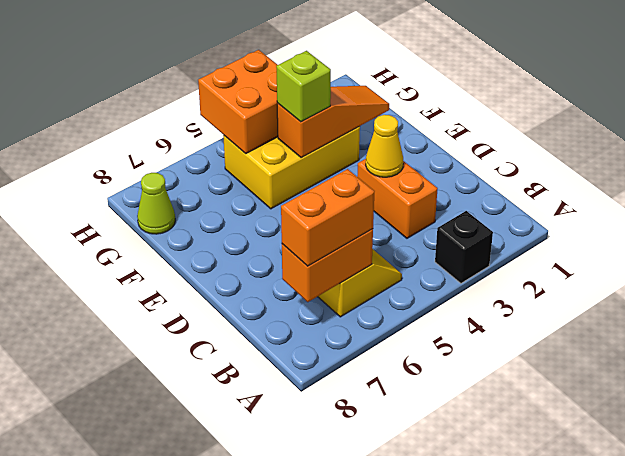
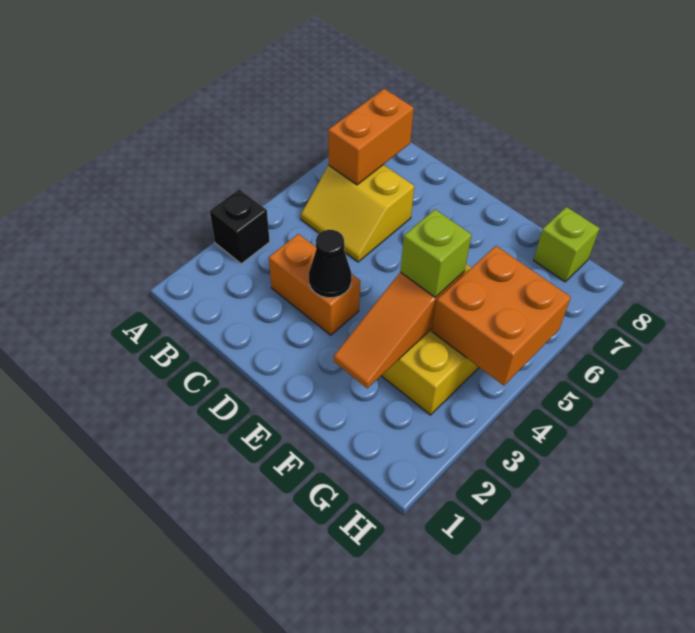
orange 1x2 brick [281,169,375,266] -> none
yellow 1x1 cone [366,115,403,177] -> black 1x1 cone [309,230,351,298]
lime 1x1 cone [137,173,175,234] -> lime 1x1 brick [534,207,600,282]

